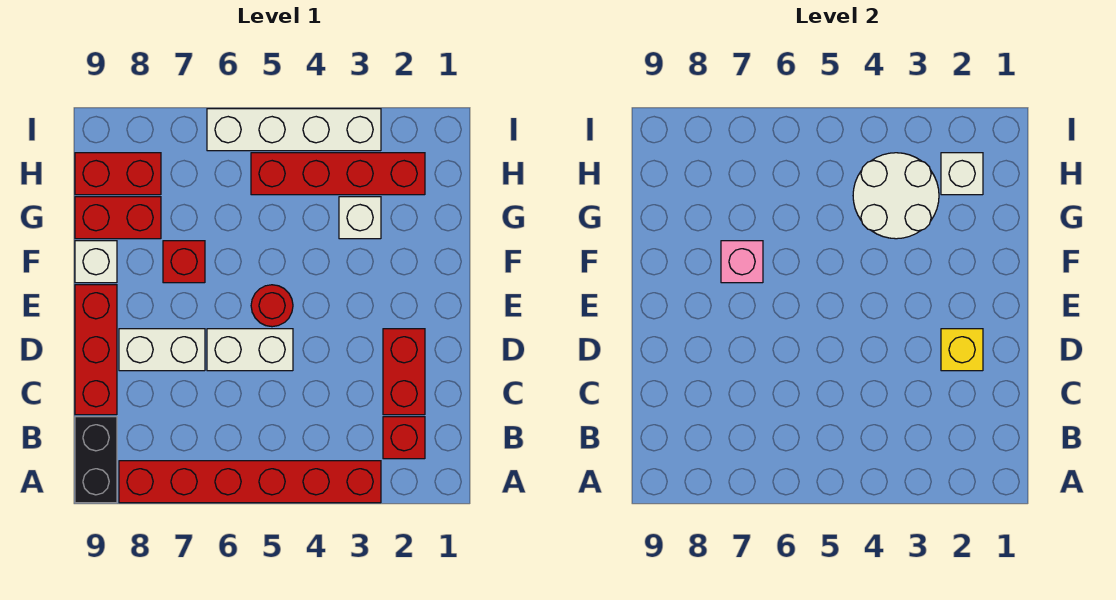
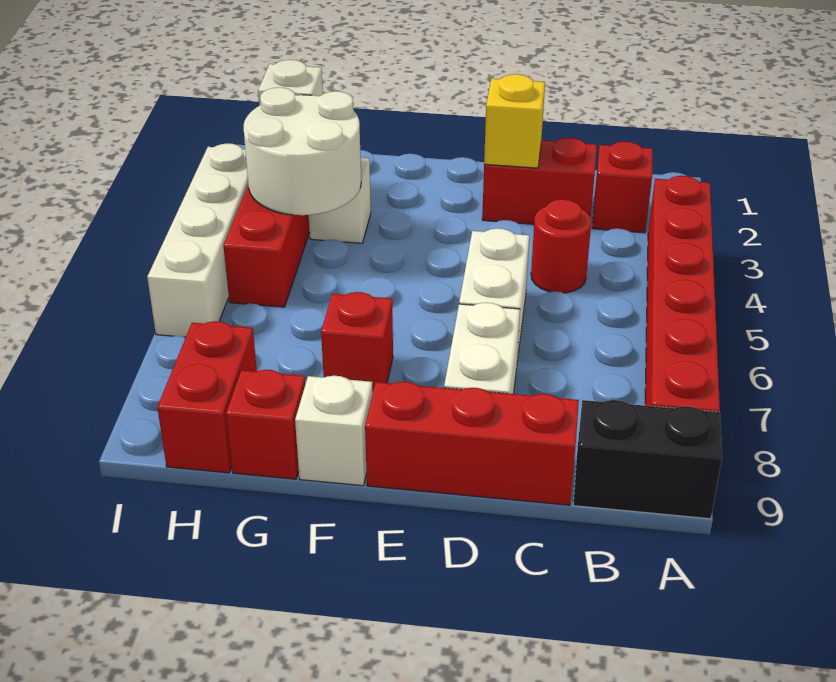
red 1x1 round brick [251,285,293,327] -> red 1x1 round brick moved to [531,199,591,293]
pink 1x1 brick [721,241,763,283] -> none
red 1x2 brick [75,197,161,239] -> red 1x1 brick [226,370,305,479]

